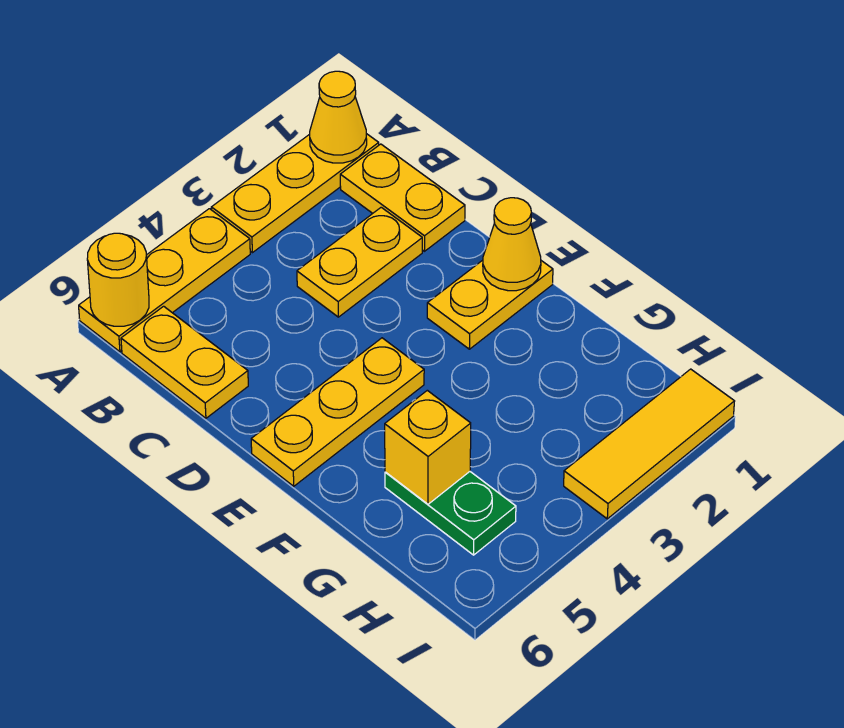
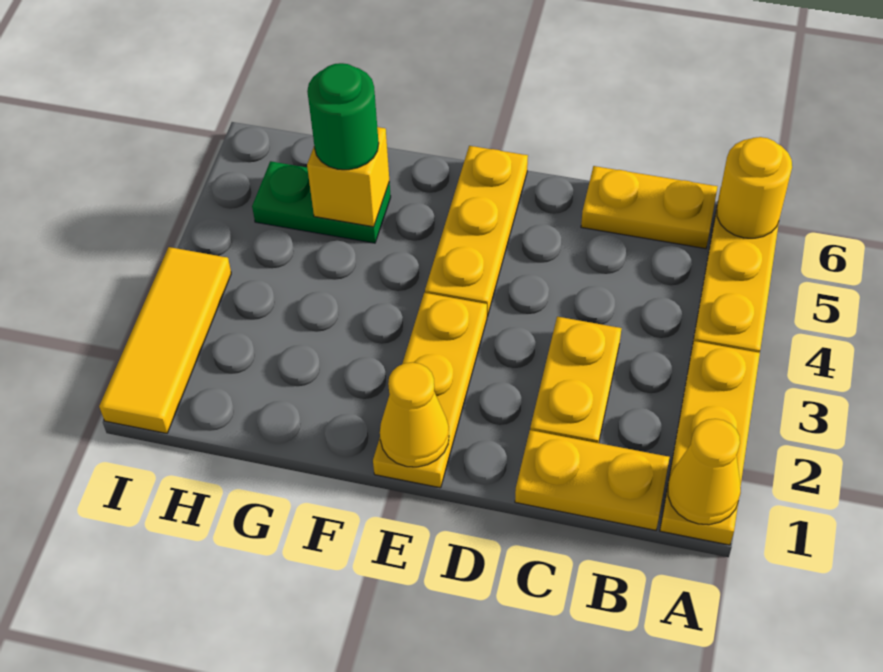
yellow 1x2 plate [427,260,553,349] -> yellow 1x3 plate [373,293,487,488]
none -> green 1x1 round brick [307,63,379,170]

